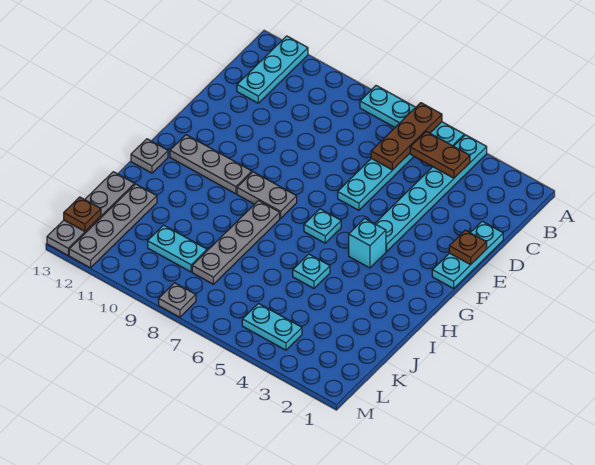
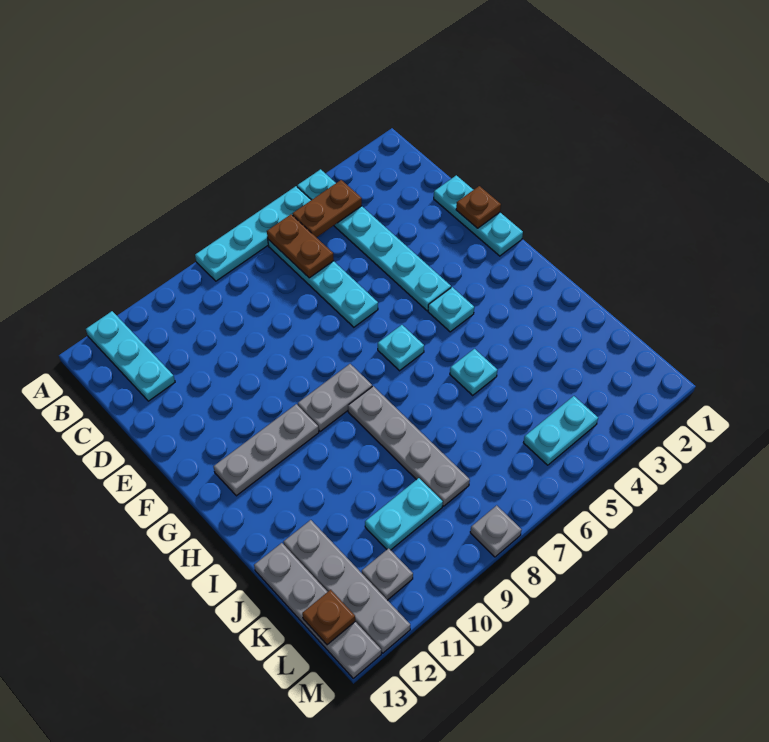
brown 1x3 plate [371,103,442,170] -> brown 1x2 plate [267,214,334,278]
cyan 1x1 brick [349,218,386,268] -> cyan 1x1 plate [428,287,474,332]
grey 1x1 plate [131,139,168,173] -> grey 1x1 plate moved to [362,548,413,600]

